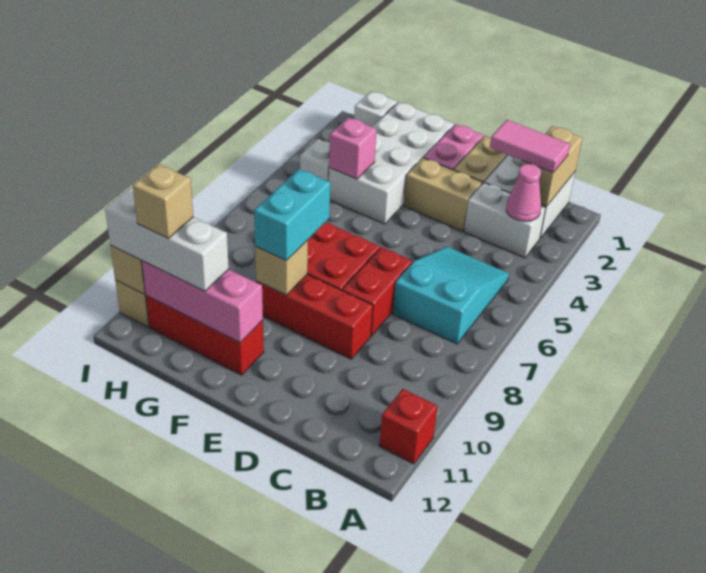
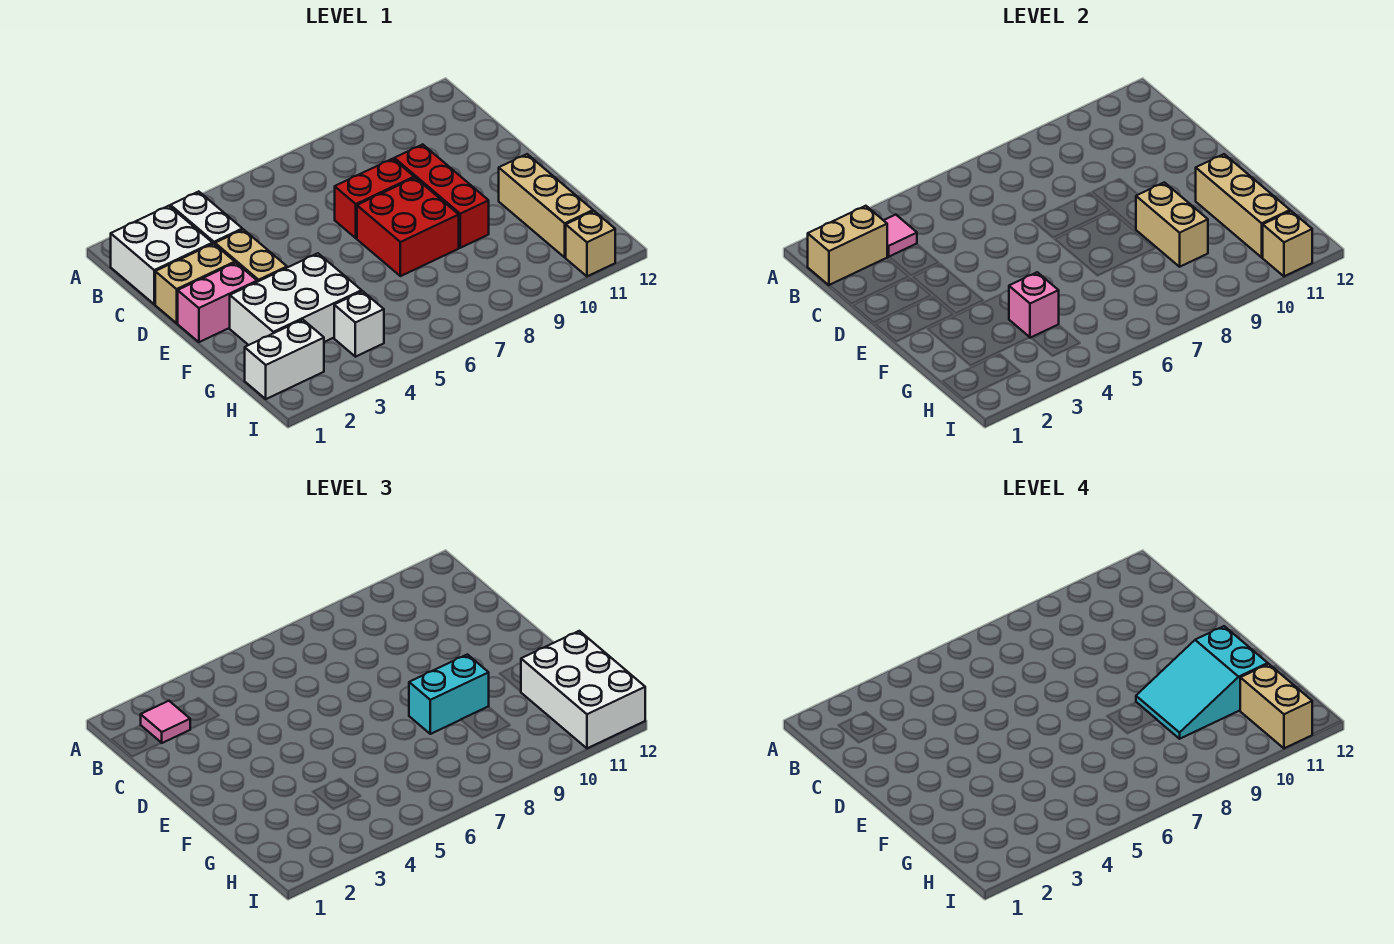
red 1x1 brick [379,389,438,464] -> none
pink 1x2 tile [490,120,570,173] -> pink 1x1 tile [141,701,190,743]
pink 1x1 cone [506,164,541,221] -> pink 1x1 tile [884,215,917,257]
cyan 2x3 slope [393,247,509,344] -> cyan 2x3 slope moved to [1136,626,1268,739]
white 2x4 brick [329,102,454,224] -> white 2x3 brick [230,253,362,345]
tan 1x1 brick [255,240,308,295] -> tan 1x2 brick [1136,182,1208,267]
red 1x3 brick [146,296,264,375] -> tan 1x3 brick [499,154,593,257]
pink 1x3 brick [142,261,263,343] -> tan 1x3 brick [1196,154,1290,257]
white 1x3 brick [105,188,229,291] -> white 2x3 brick [521,631,645,748]
white 1x1 brick [354,91,397,127] -> white 1x2 brick [245,320,324,399]
tan 1x1 brick [133,164,193,238] -> tan 1x2 brick [1240,664,1312,748]

